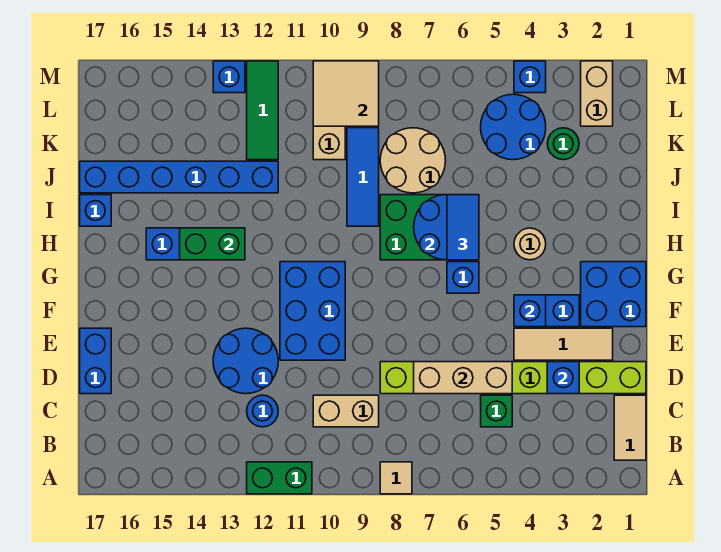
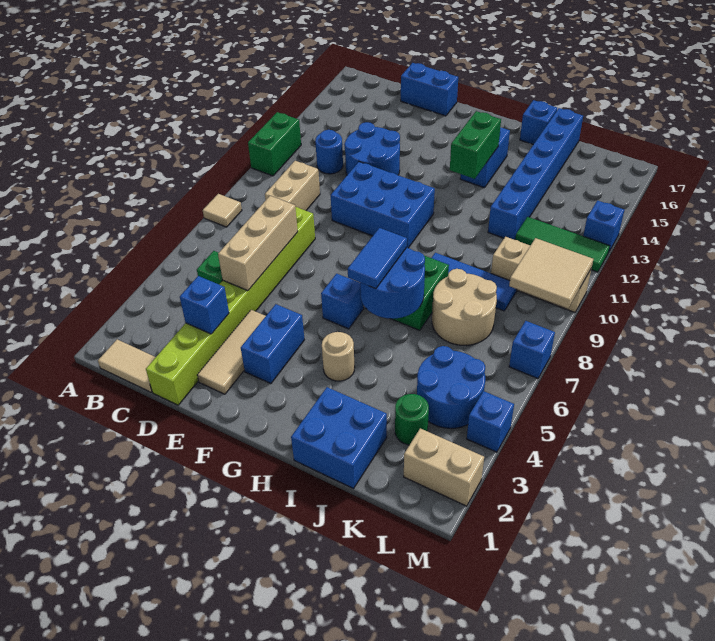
blue 2x2 brick [581,262,646,327] -> blue 2x2 brick moved to [291,387,387,489]
blue 1x1 brick [514,295,546,327] -> blue 1x1 brick moved to [509,321,555,378]
blue 1x2 tile [447,195,479,260] -> blue 1x2 tile turned to [348,228,407,289]

